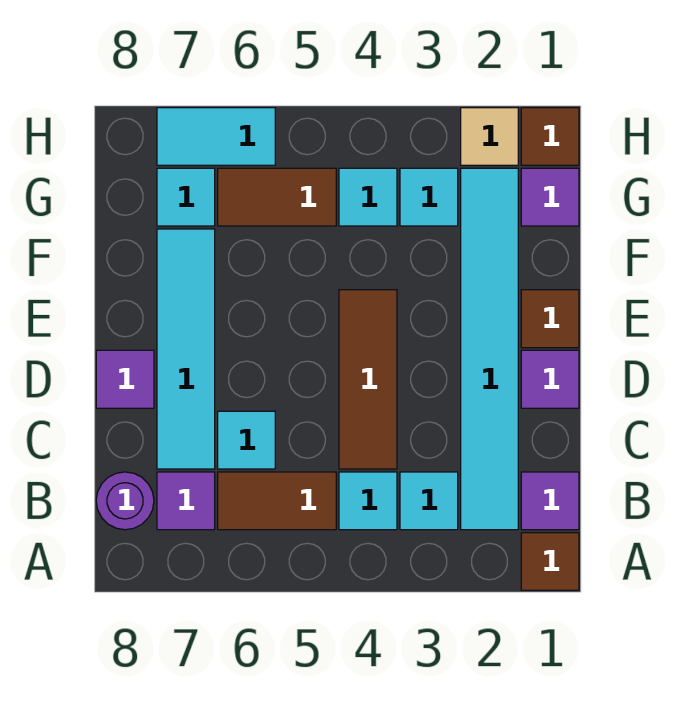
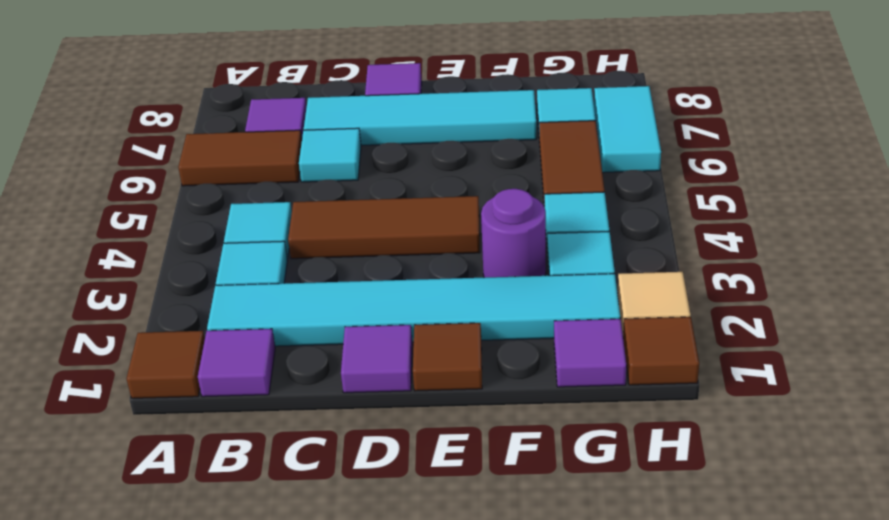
brown 1x2 tile [218,472,336,530] -> brown 1x2 tile turned to [178,130,302,186]
purple 1x1 round brick [96,472,154,530] -> purple 1x1 round brick moved to [481,189,546,278]

